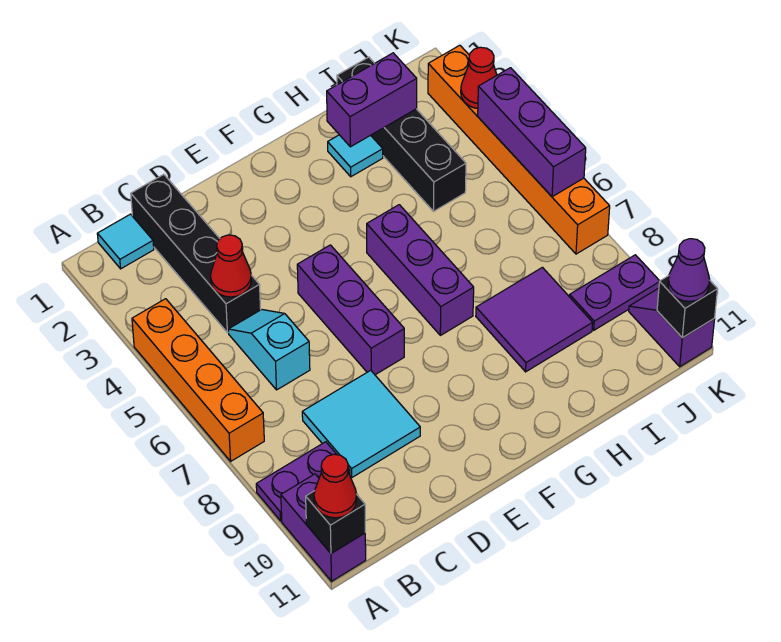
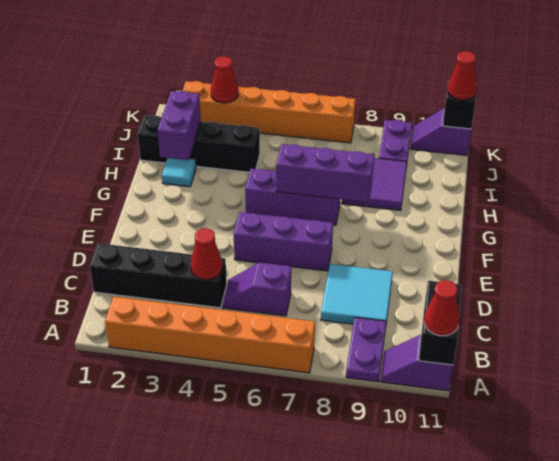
orange 1x4 brick [132,299,264,461] -> orange 1x6 brick [105,297,315,373]
purple 1x2 brick [281,474,366,581] -> purple 1x2 slope [381,335,453,391]
black 1x1 brick [306,491,365,553] -> black 1x2 brick [419,281,462,365]
cyan 1x1 tile [97,214,154,269] -> none
cyan 1x2 slope [228,310,310,390] -> purple 1x2 slope [222,262,291,316]
purple 1x3 brick [478,68,586,197] -> purple 1x3 brick moved to [276,144,374,202]
purple 1x1 cone [668,239,710,302] -> red 1x1 cone [447,51,477,100]

